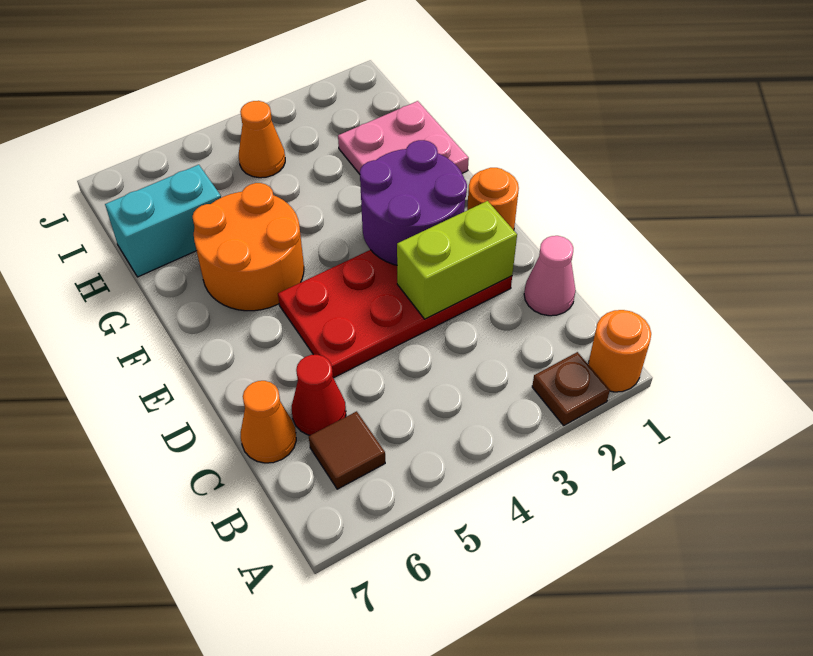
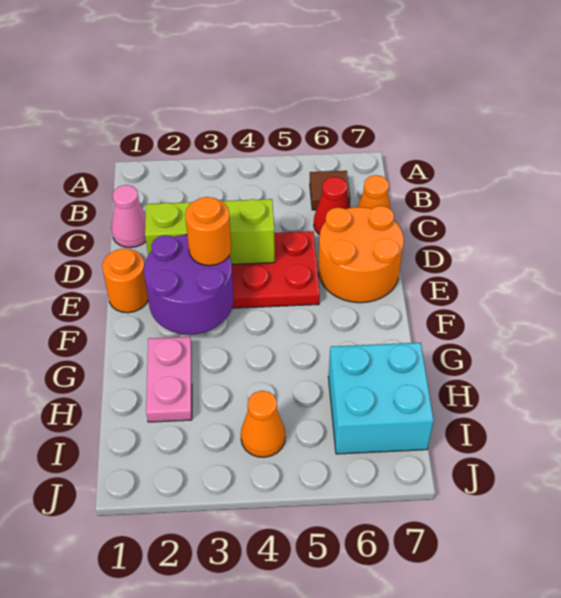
orange 1x1 round brick [588,310,651,392] -> orange 1x1 round brick moved to [185,197,231,266]
brown 1x1 plate [532,352,610,425] -> none
lime 1x2 brick [397,201,517,319] -> lime 1x3 brick [145,199,275,264]
orange 2x2 round brick [192,183,304,311] -> orange 2x2 round brick moved to [318,206,404,303]
pink 2x2 plate [338,101,469,174] -> pink 1x2 plate [146,337,192,422]
cyan 1x2 brick [105,165,221,277] -> cyan 2x2 brick [328,343,434,454]

